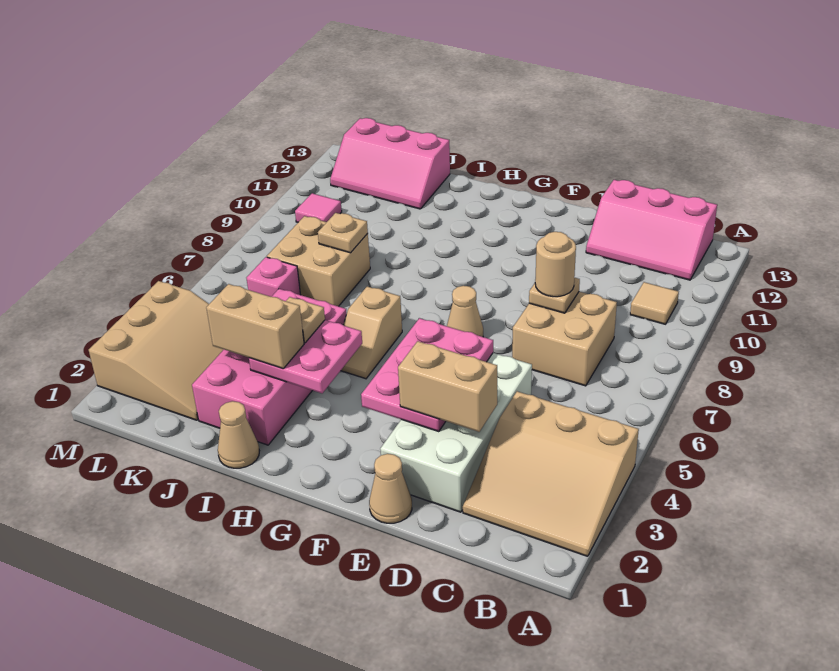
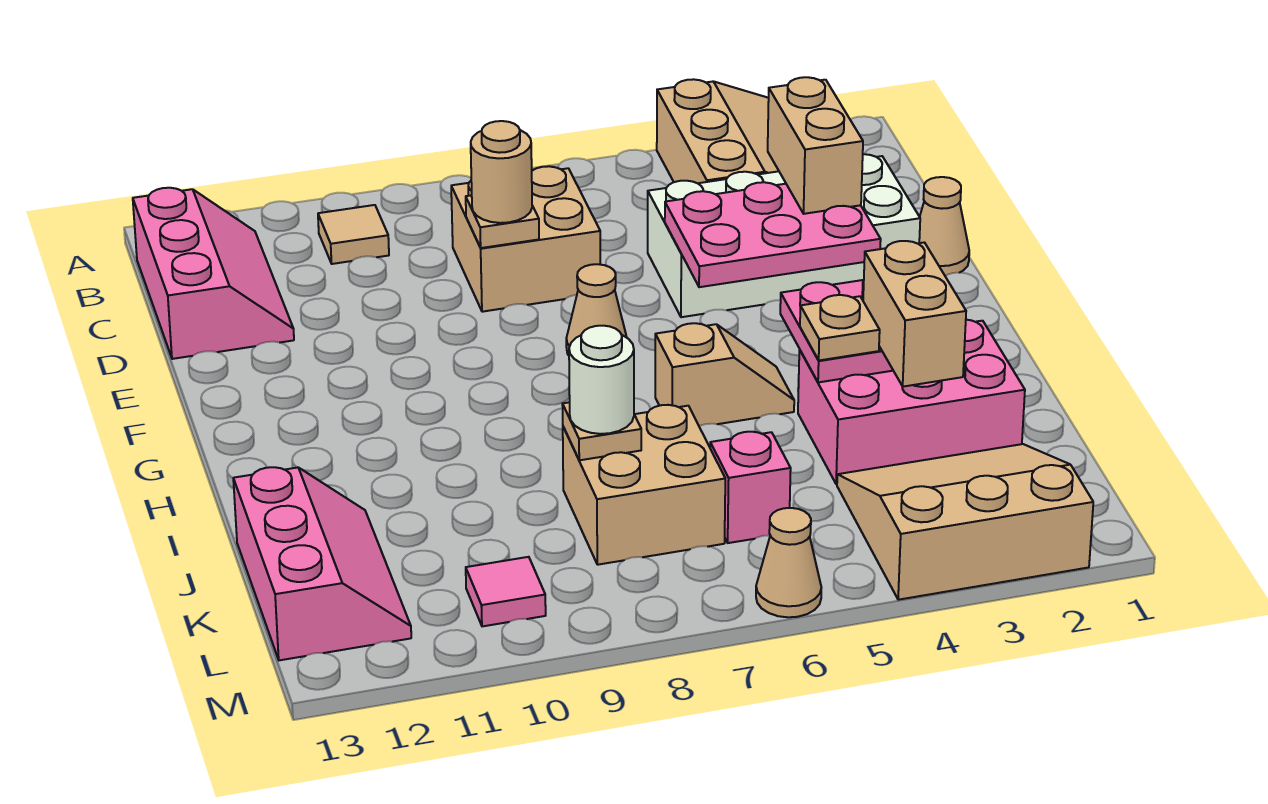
tan 1x1 cone [218,401,259,468] -> tan 1x1 cone moved to [756,508,821,617]
pink 2x4 brick [192,289,347,445] -> pink 2x3 brick [798,320,1025,484]
none -> white 1x1 round brick [569,326,634,434]

